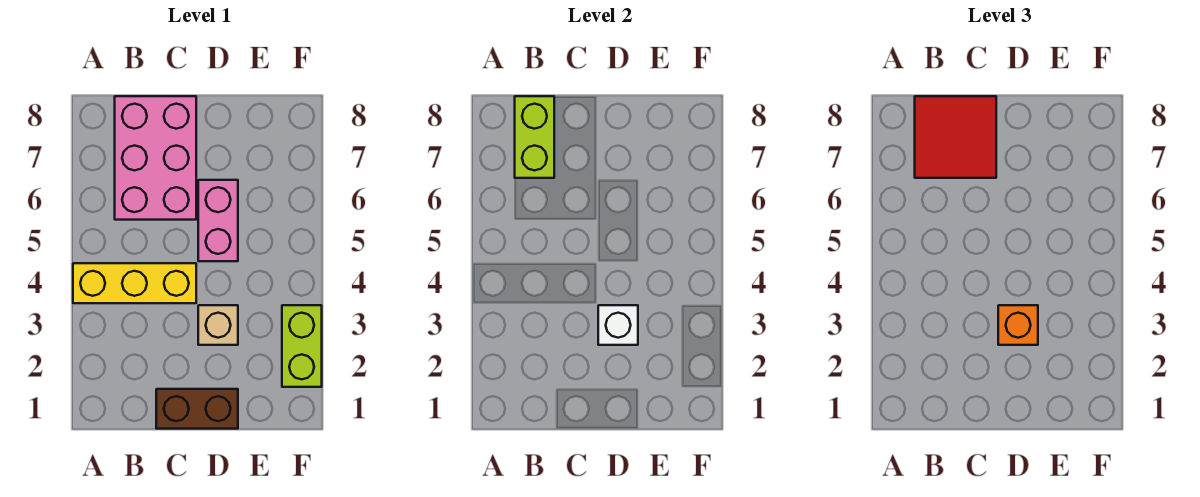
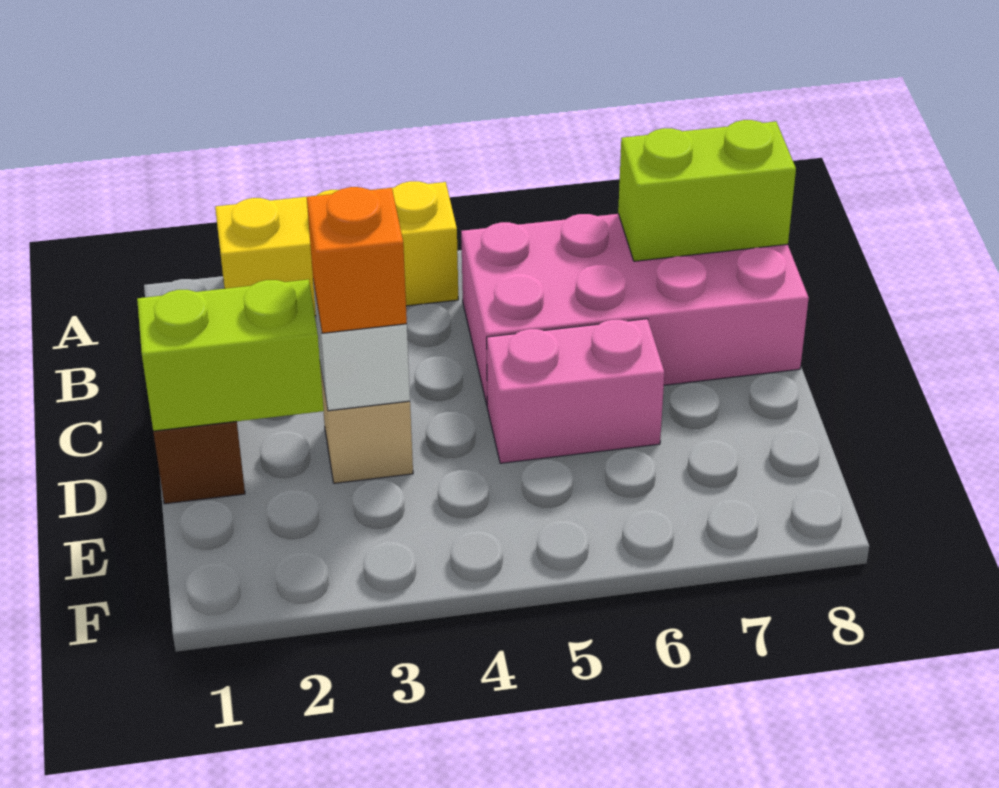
yellow 1x3 brick [73,263,196,303] -> yellow 1x3 brick turned to [215,181,458,316]
pink 2x3 brick [115,96,196,220] -> pink 2x4 brick [461,214,809,404]
red 2x2 tile [915,96,996,178] -> none
lime 1x2 brick [282,305,322,387] -> lime 1x2 brick moved to [137,279,324,431]

